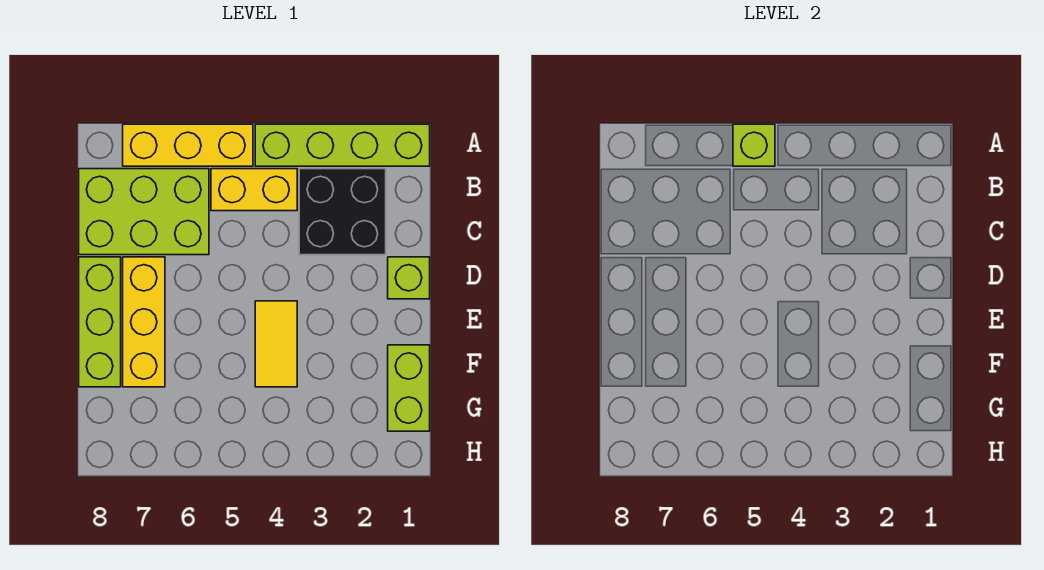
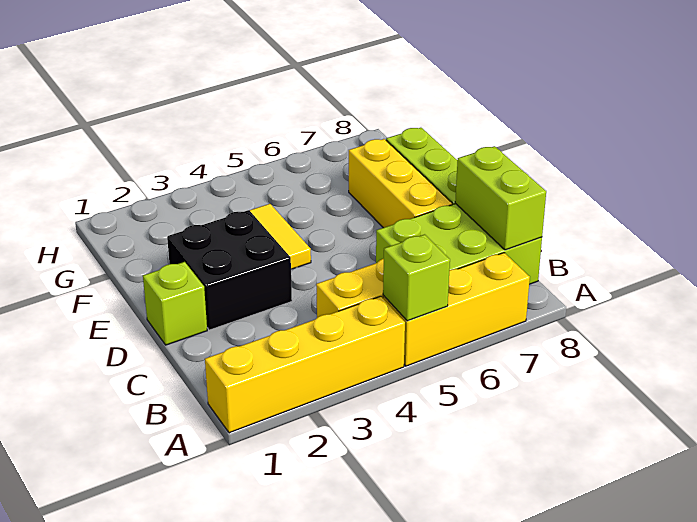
lime 1x4 brick [255,124,430,166] -> yellow 1x4 brick [205,296,405,433]
black 2x2 brick [299,169,386,255] -> black 2x2 brick moved to [167,210,292,330]
lime 1x2 brick [388,345,430,431] -> lime 1x2 brick moved to [455,146,546,250]

